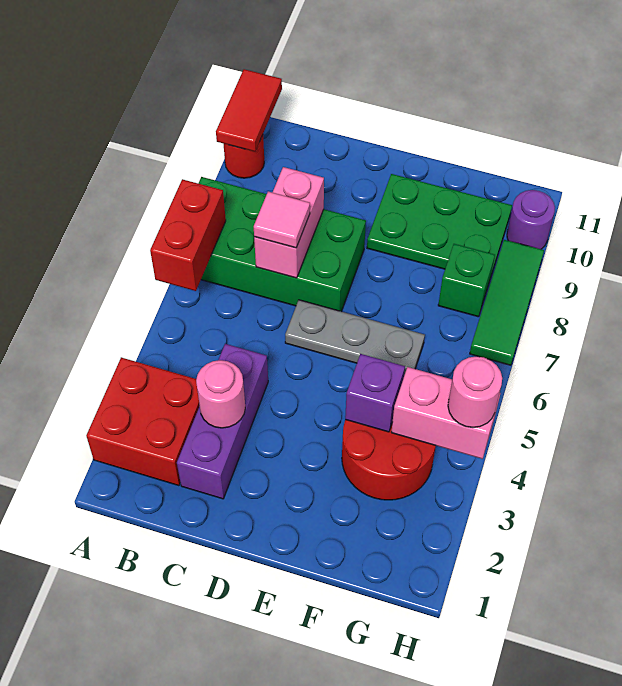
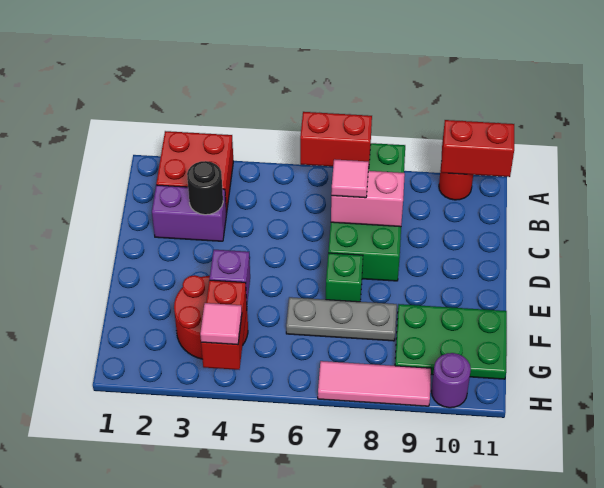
red 1x2 tile [216,69,282,152] -> red 1x2 brick [441,120,514,177]
purple 1x3 brick [177,344,268,499] -> purple 1x2 brick [152,185,226,241]
pink 1x1 round brick [196,360,245,428] -> black 1x1 round brick [187,161,223,215]
grey 1x3 plate [285,300,425,375] -> grey 1x3 plate turned to [286,297,397,341]
green 2x3 plate [367,174,512,279] -> green 2x3 plate turned to [395,304,507,379]
pink 1x2 brick [391,367,500,459] -> red 1x2 brick [201,280,247,370]
green 1x1 brick [438,244,495,317] -> green 1x1 brick moved to [326,253,363,302]
pink 1x1 round brick [448,356,502,427] -> pink 1x1 tile [200,303,242,345]
green 1x3 tile [470,240,544,365] -> pink 1x3 tile [318,361,431,406]

